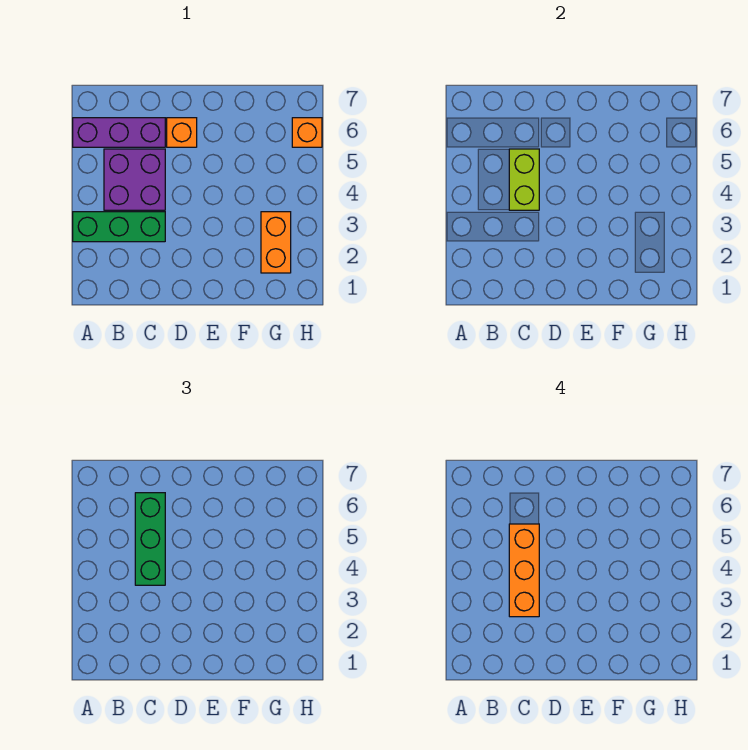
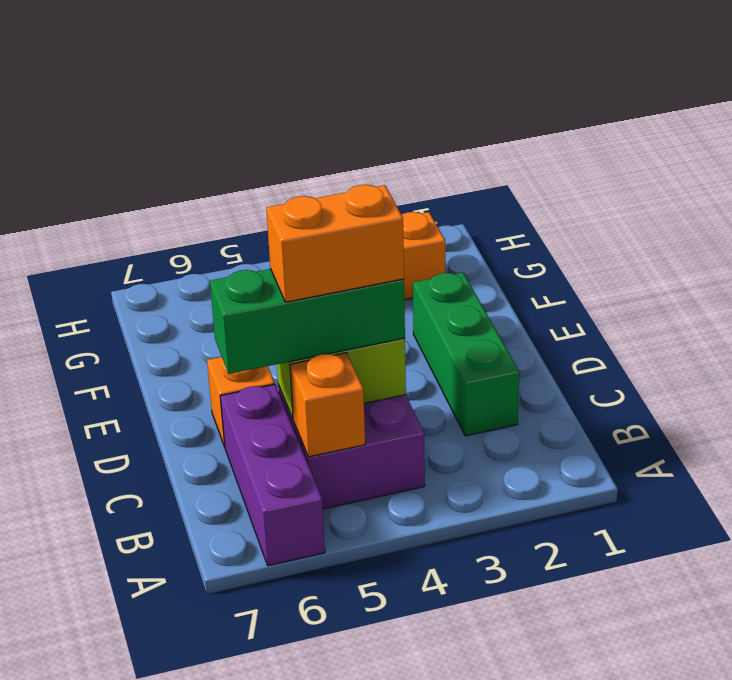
green 1x3 brick [73,212,165,242] -> green 1x3 brick moved to [413,273,519,436]
orange 1x3 brick [509,524,539,617] -> orange 1x2 brick [266,185,404,302]
orange 1x1 brick [292,118,322,147] -> orange 1x1 brick moved to [290,353,365,457]

